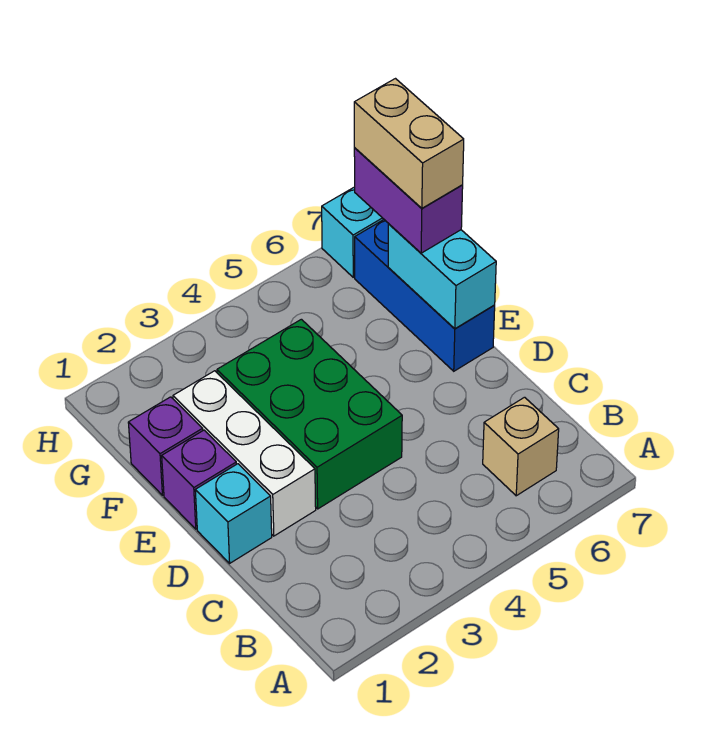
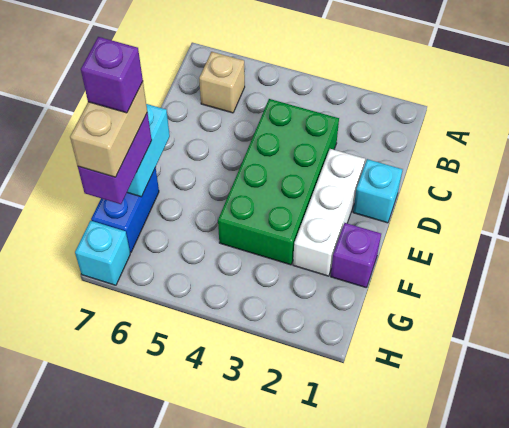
green 2x3 brick [217,319,402,509] -> green 2x4 brick [218,99,339,265]
purple 1x1 brick [162,430,236,529] -> purple 1x1 brick moved to [81,37,143,113]
blue 1x3 brick [355,220,495,371] -> blue 1x2 brick [91,168,159,252]

